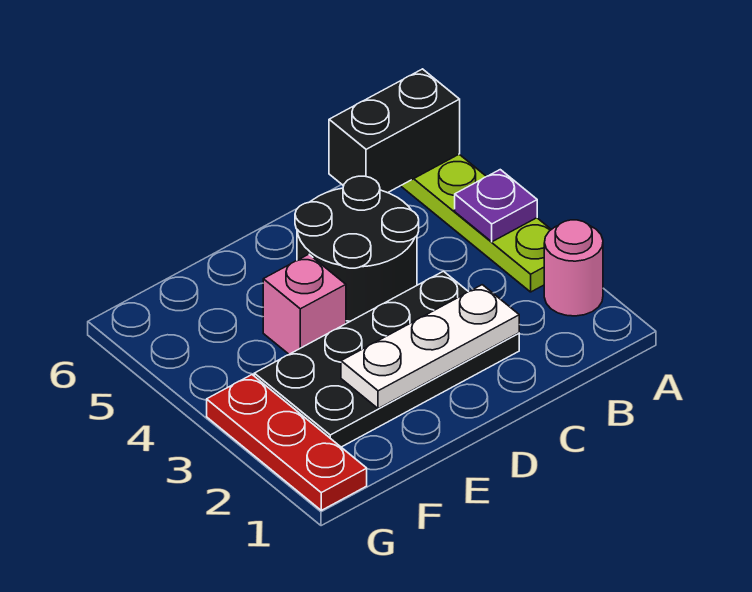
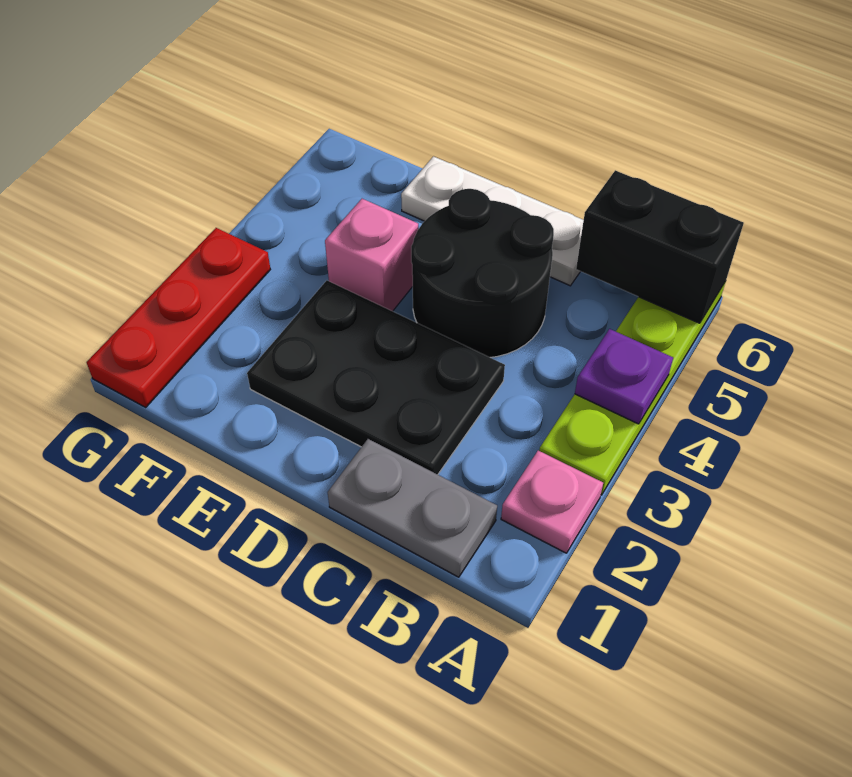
pink 1x1 round brick [544,220,603,316] -> pink 1x1 plate [501,451,603,553]
none -> grey 1x2 plate [328,439,497,577]
black 2x4 plate [254,271,519,447] -> black 2x3 plate [247,280,505,475]
white 1x3 plate [341,285,519,409] -> white 1x3 plate moved to [401,156,584,286]

